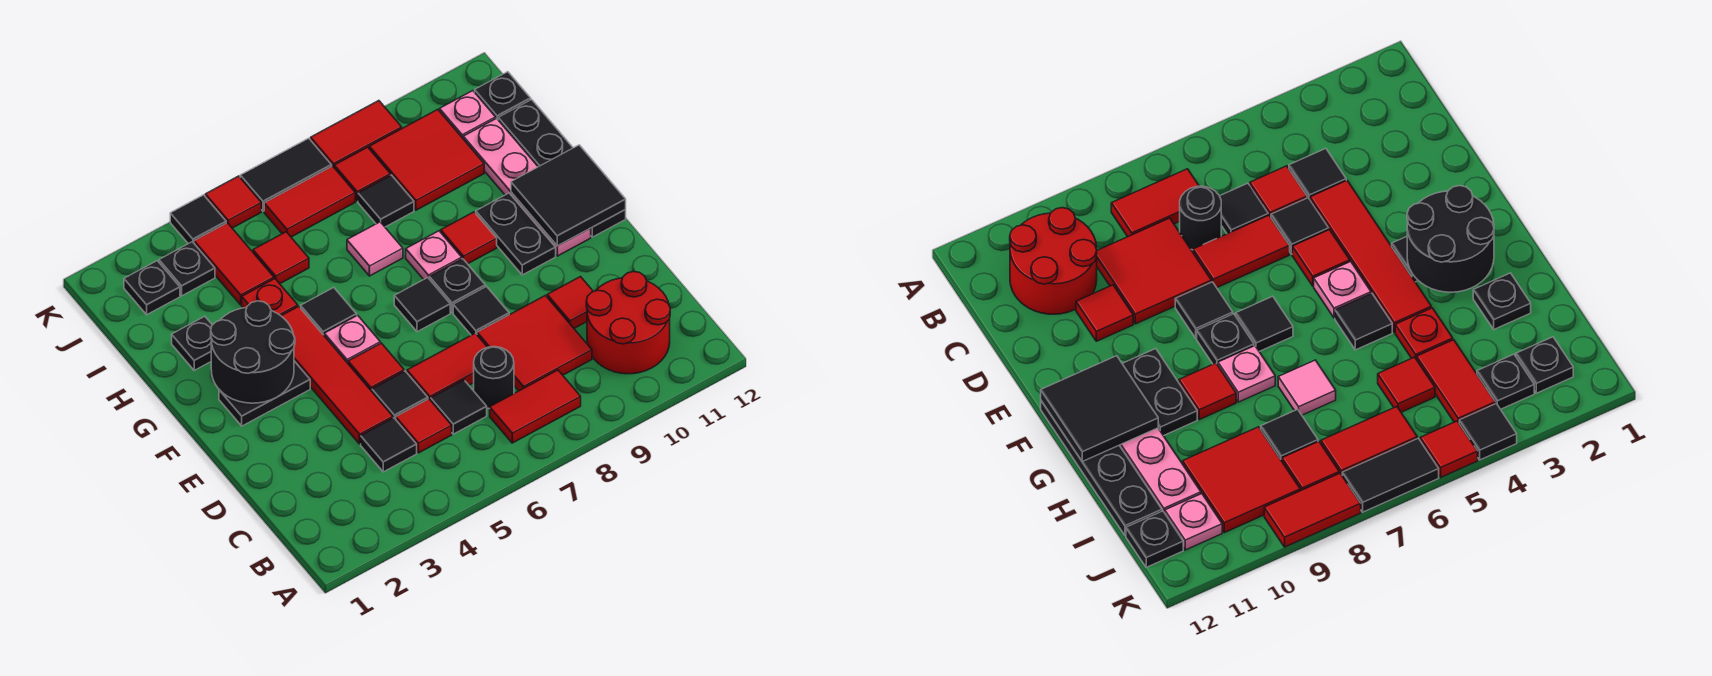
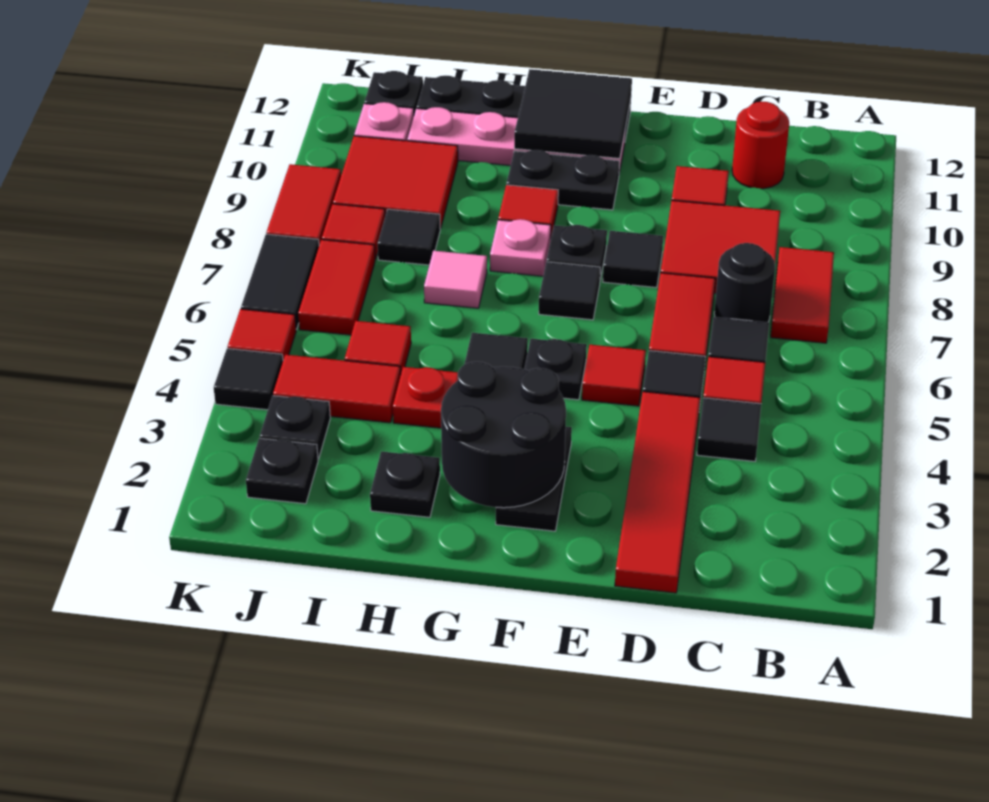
red 2x2 round brick [586,272,670,374] -> red 1x1 round brick [732,102,789,189]
red 1x4 tile [282,306,393,444] -> red 1x4 tile turned to [615,392,700,593]
pink 1x1 plate [324,315,380,363] -> black 1x1 plate [524,339,587,400]

